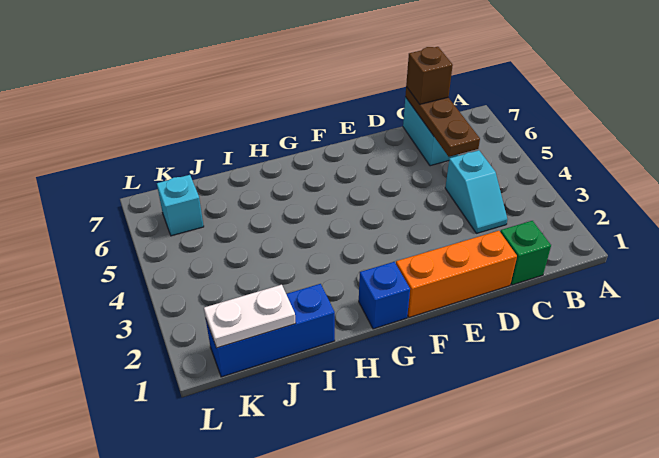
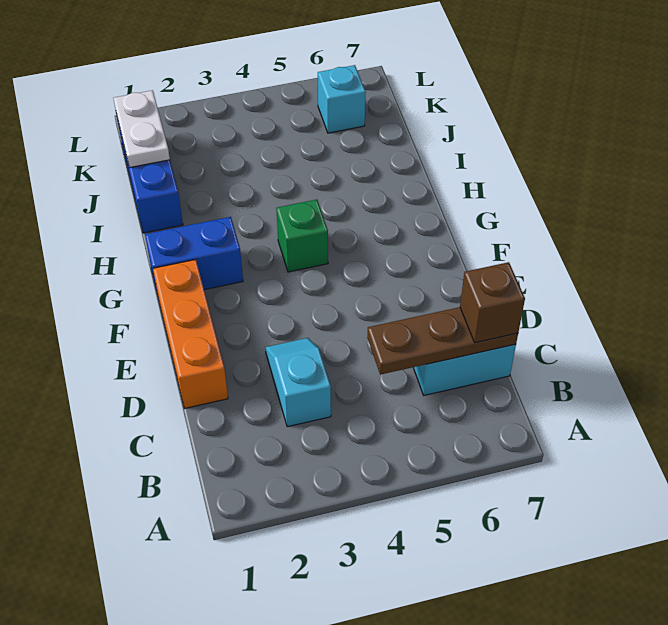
green 1x1 brick [500,221,551,285] -> green 1x1 brick moved to [276,199,328,272]
cyan 1x2 slope [445,150,507,233] -> cyan 1x2 slope turned to [265,338,331,427]
blue 1x1 brick [359,262,410,329] -> blue 1x2 brick [145,217,243,295]

